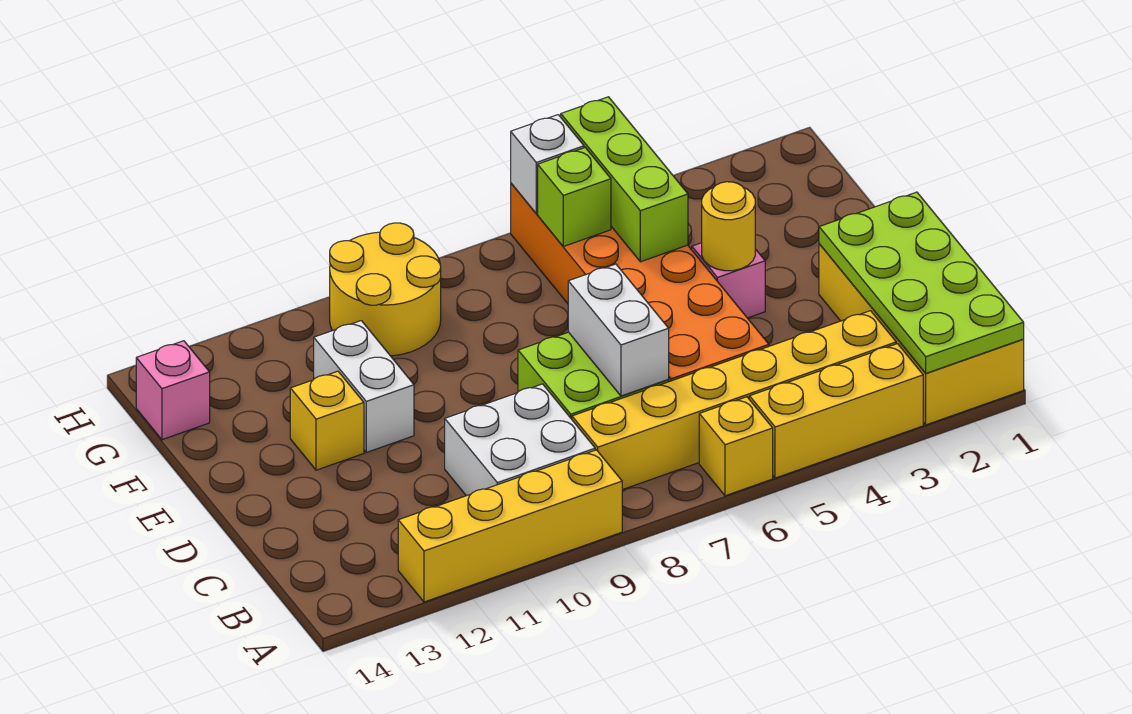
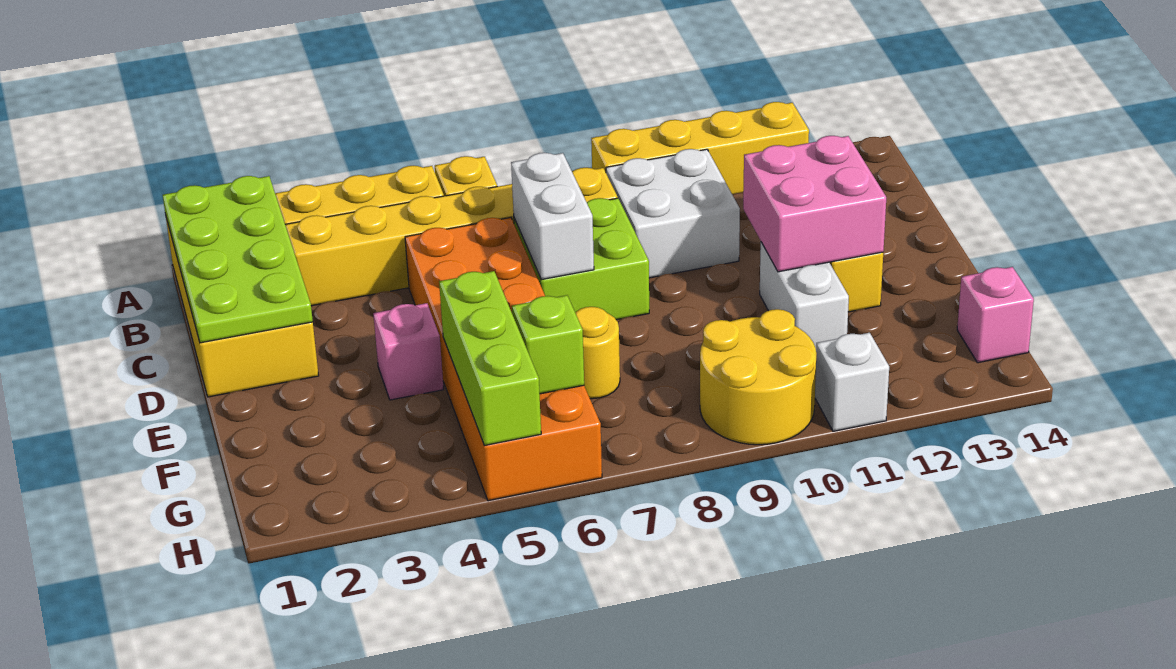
none -> pink 2x2 brick [743,136,886,272]
yellow 1x1 round brick [702,182,755,271] -> yellow 1x1 round brick moved to [576,307,620,399]
white 1x1 brick [511,115,584,213] -> white 1x1 brick moved to [815,333,889,431]

